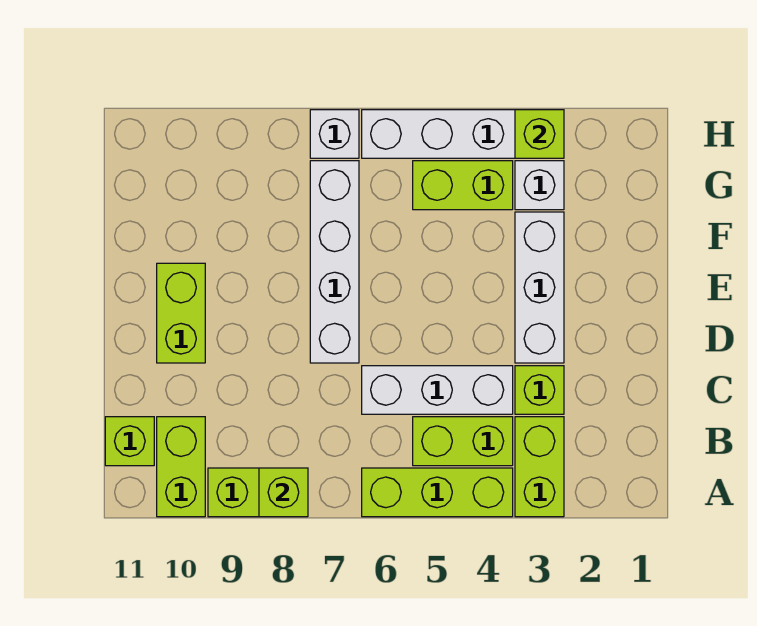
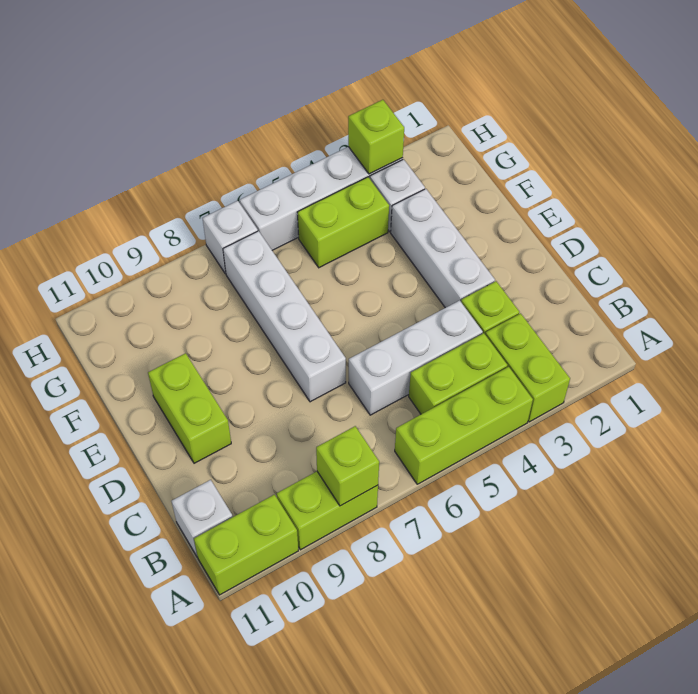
lime 1x2 brick [157,417,205,517] -> lime 1x2 brick turned to [194,495,298,595]
lime 1x1 brick [105,417,154,466] -> white 1x1 brick [172,480,233,557]

